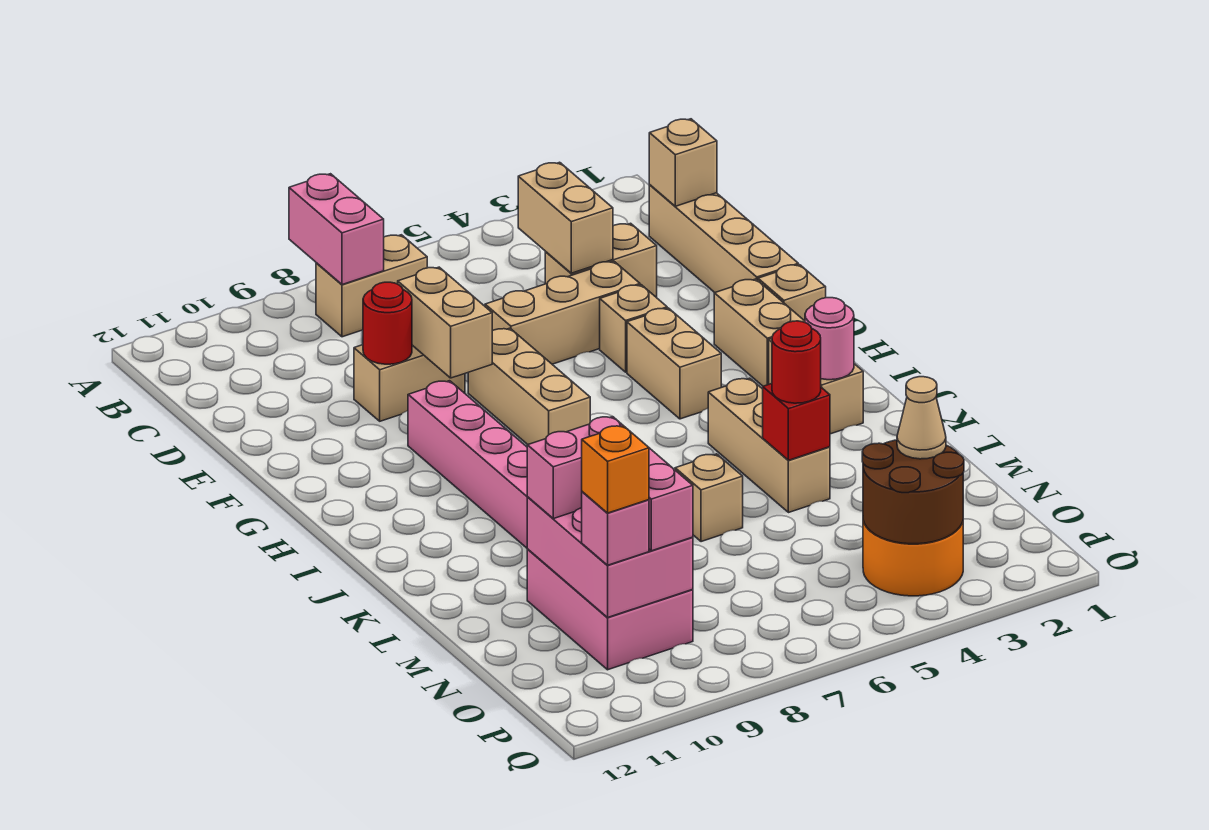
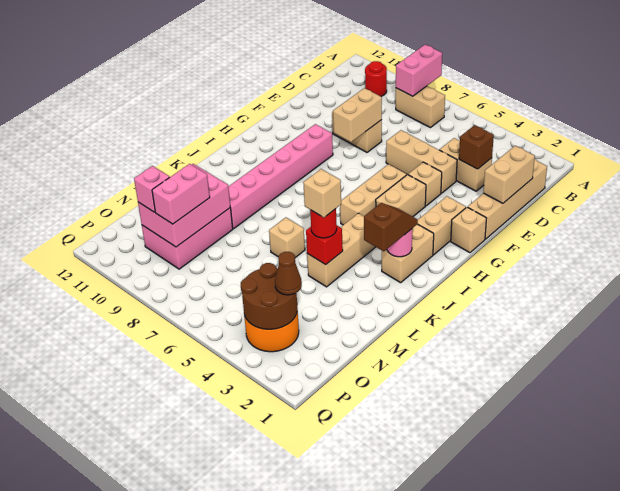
tan 1x1 brick [649,119,717,206] -> tan 1x1 brick moved to [303,169,341,218]
tan 1x2 brick [518,162,613,273] -> tan 1x2 brick moved to [483,146,535,203]
none -> brown 1x1 brick [459,125,494,169]
red 1x1 round brick [363,282,412,364] -> red 1x1 round brick moved to [365,61,387,96]
tan 1x3 brick [468,328,590,445] -> tan 1x3 brick moved to [340,164,407,225]
none -> brown 1x2 slope [364,203,418,251]
pink 1x2 brick [527,417,623,519] -> none
tan 1x1 cone [897,377,946,459] -> brown 1x1 cone [275,252,302,295]
orange 1x1 brick [582,426,649,513] -> none

